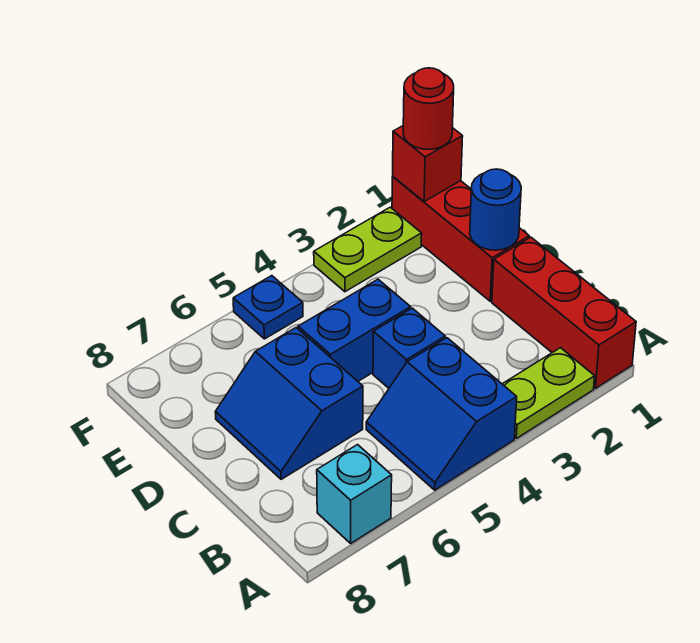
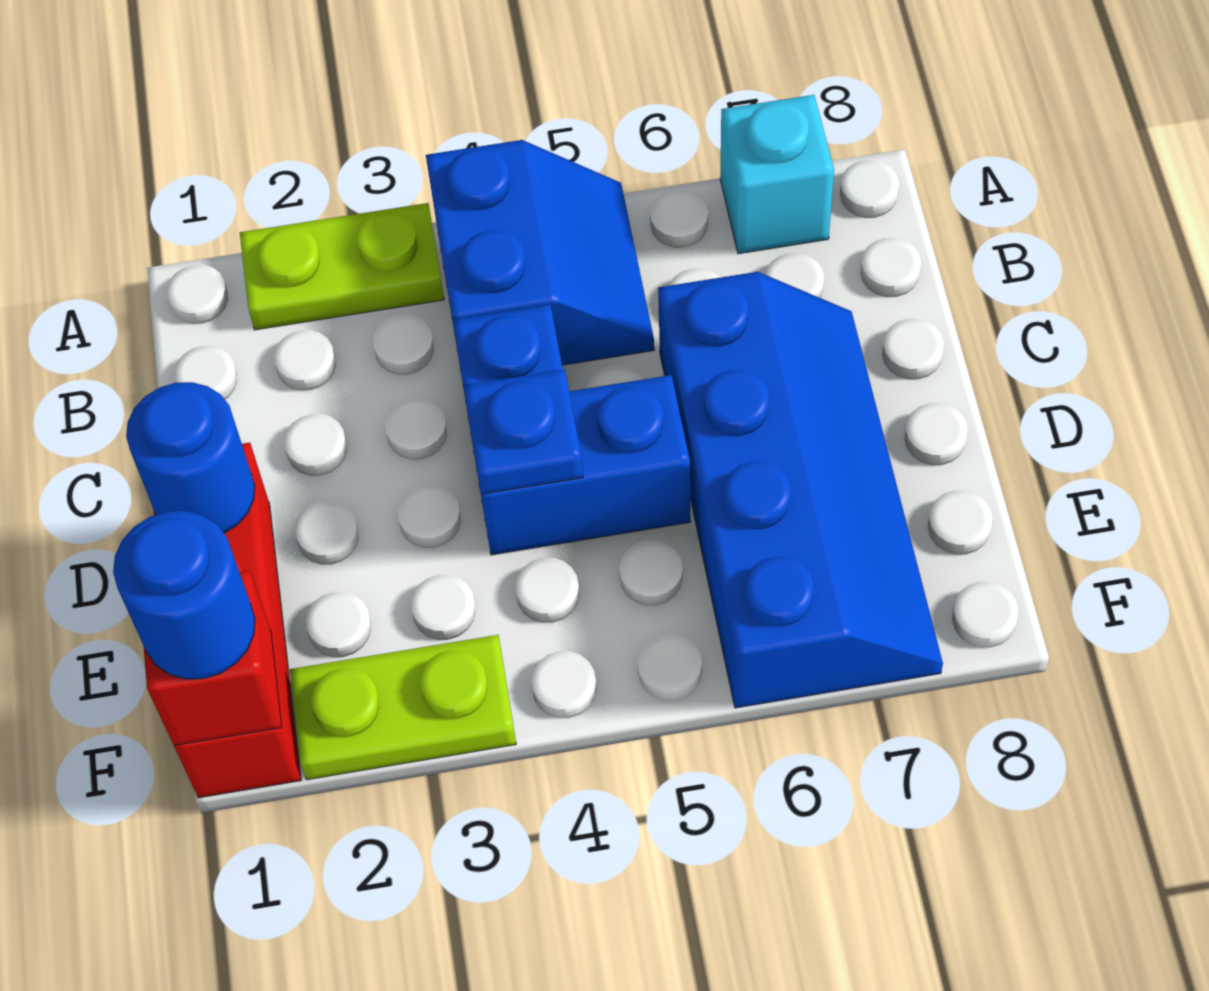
red 1x3 brick [492,237,636,388] -> none
blue 2x2 slope [215,328,363,479] -> blue 2x4 slope [658,272,943,708]
red 1x1 round brick [403,68,454,150] -> blue 1x1 round brick [113,511,255,679]
blue 1x1 plate [233,276,303,339] -> blue 1x1 plate moved to [463,369,583,494]

